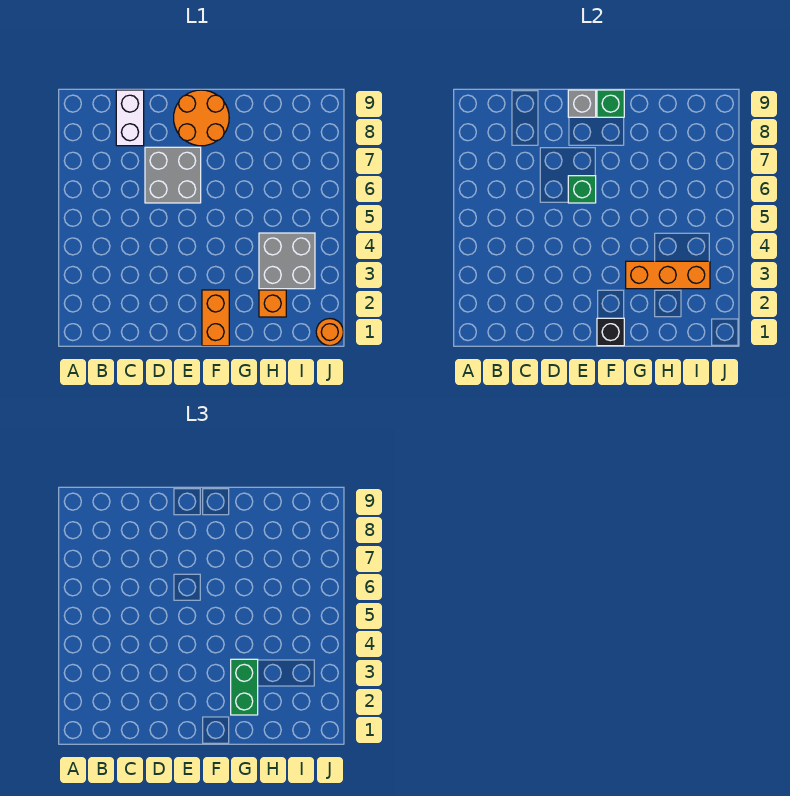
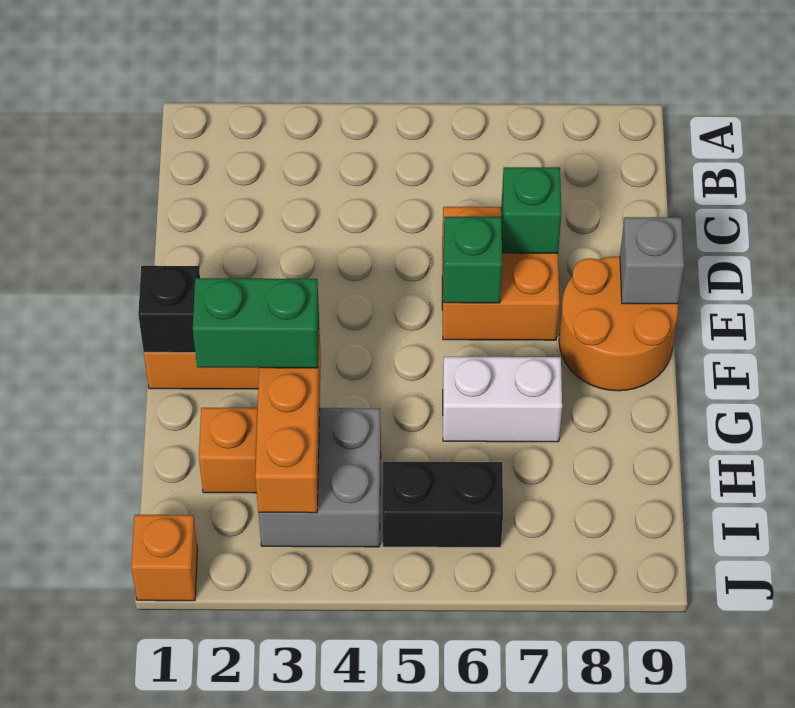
white 1x2 brick [116,90,144,146] -> white 1x2 brick moved to [443,357,562,442]
grey 2x2 brick [145,147,201,203] -> orange 2x2 brick [442,207,559,340]
green 1x1 brick [597,90,624,117] -> green 1x1 brick moved to [501,167,561,253]
none -> black 1x2 brick [382,462,503,547]
orange 1x1 round brick [316,319,343,346] -> orange 1x1 brick [131,515,198,601]

